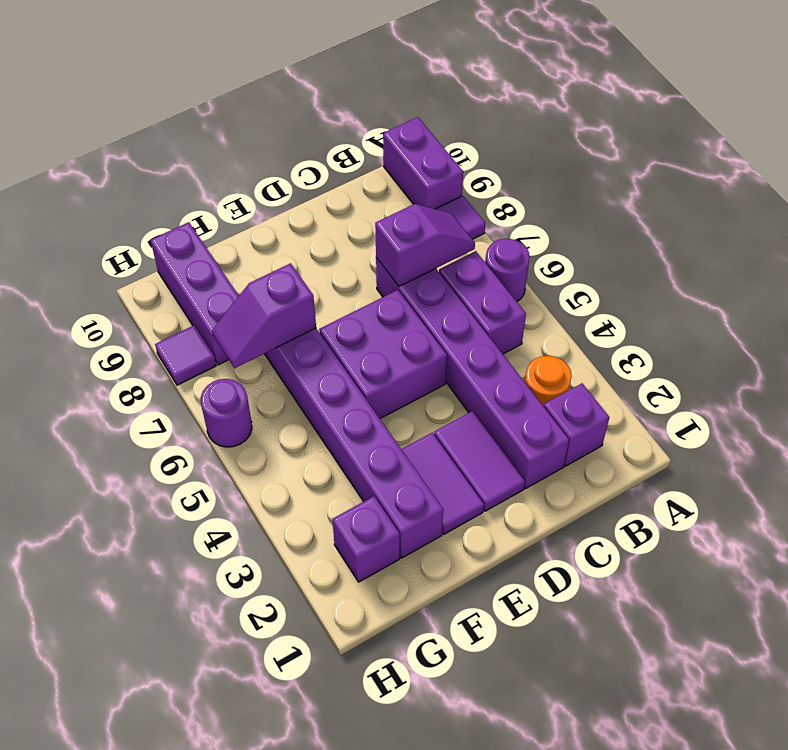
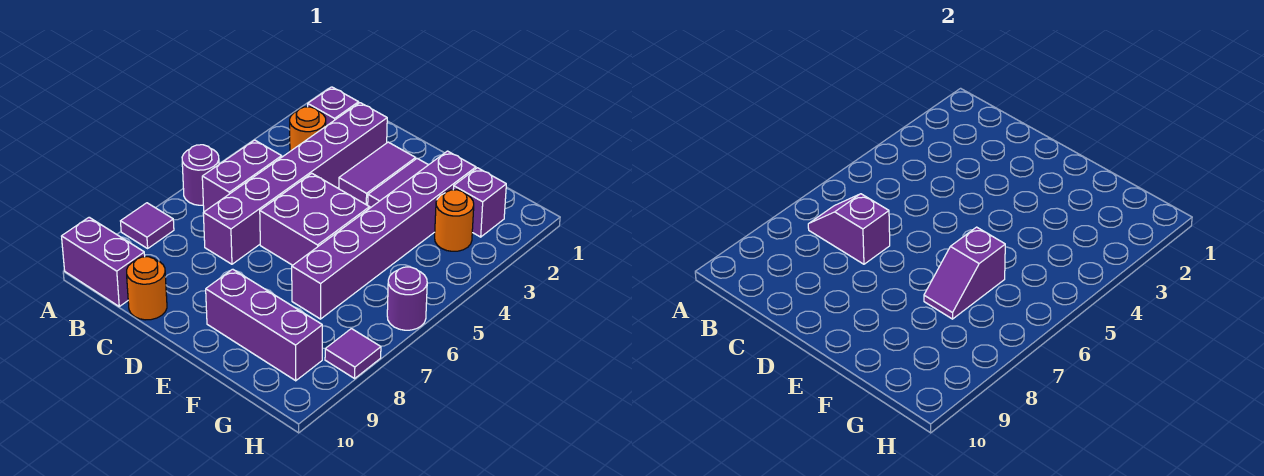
purple 1x2 brick [383,117,463,209] -> purple 1x2 brick turned to [62,217,145,306]
none -> orange 1x1 round brick [127,257,167,320]
purple 1x2 slope [212,263,316,368] -> purple 1x2 slope turned to [924,227,1005,319]
none -> orange 1x1 round brick [435,190,474,251]
purple 1x3 brick [151,222,239,365] -> purple 1x3 brick turned to [206,269,322,381]

